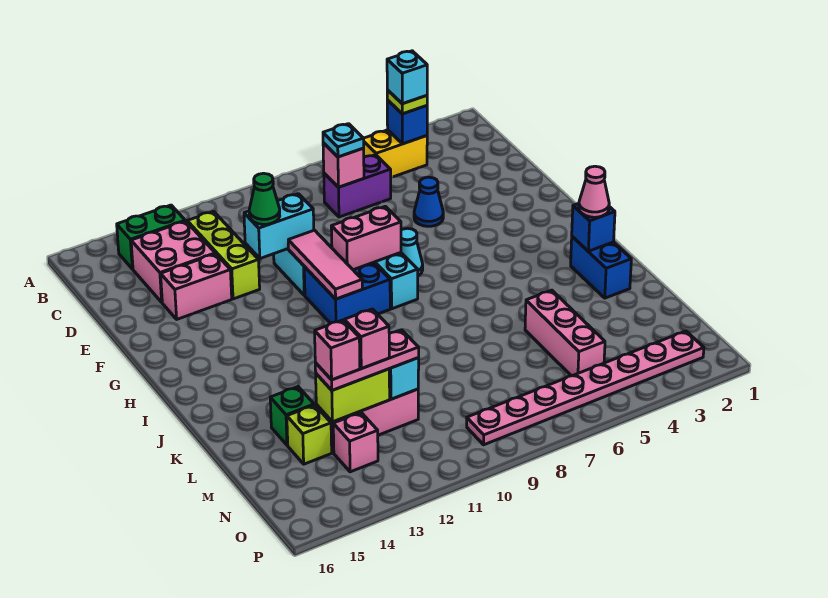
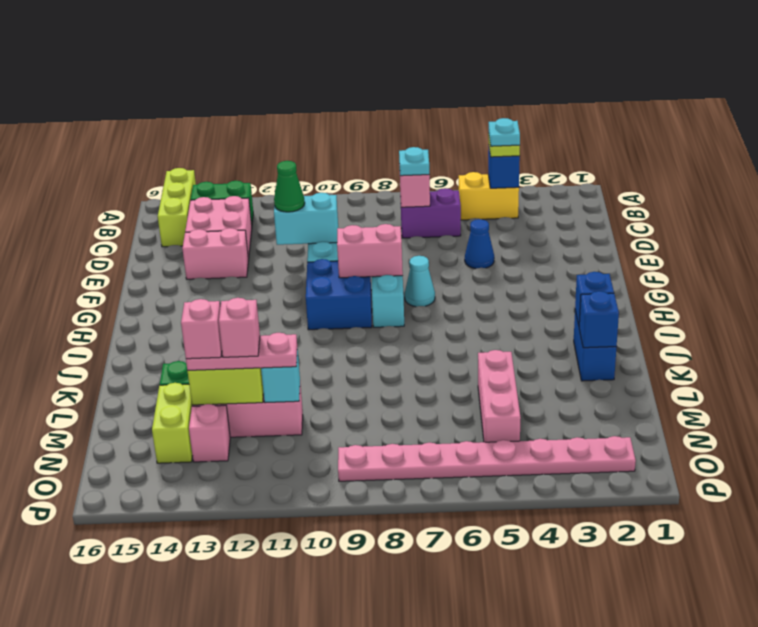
cyan 1x1 brick [387,51,427,104] -> cyan 1x1 plate [489,118,520,146]
lime 1x3 brick [187,211,260,299] -> lime 1x3 brick moved to [158,168,196,247]
pink 1x3 tile [288,230,362,299] -> none
pink 1x1 cone [579,166,609,217] -> none
none -> blue 1x1 brick [579,291,619,348]
lime 1x1 brick [287,405,332,464] -> lime 1x2 brick [152,383,193,463]

